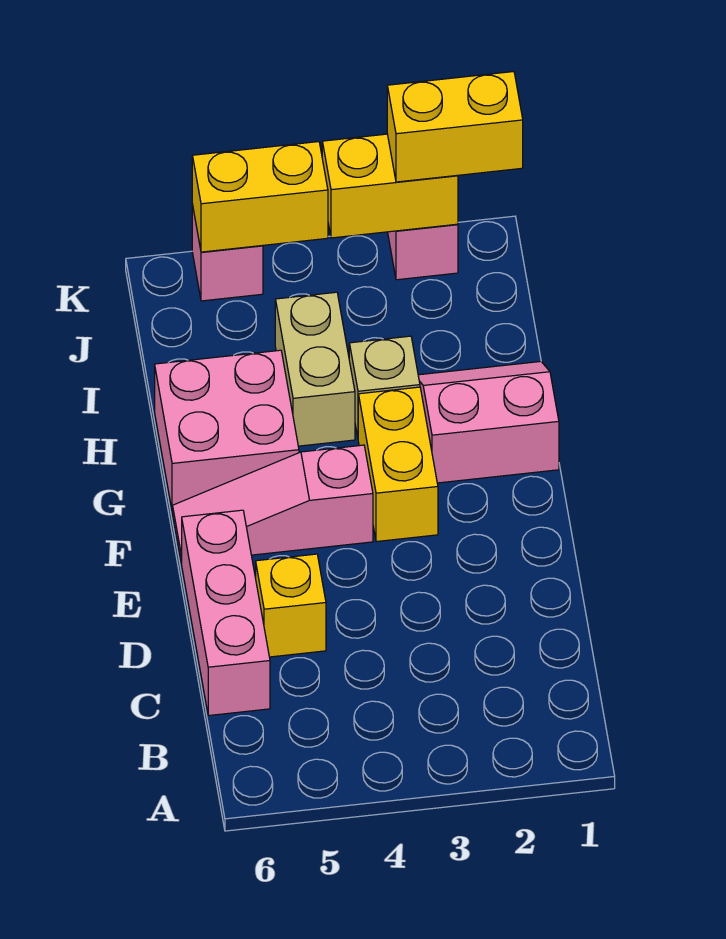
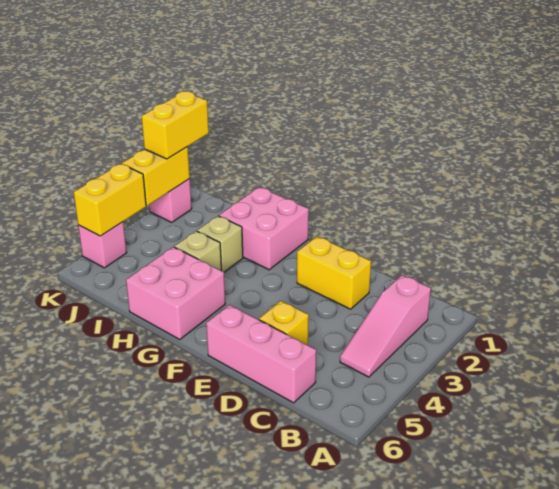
yellow 1x2 brick [358,387,438,542] -> yellow 1x2 brick moved to [297,236,371,309]
pink 1x3 slope [173,445,373,563] -> pink 1x3 slope moved to [340,275,431,377]
pink 2x2 slope [418,361,559,483] -> pink 2x2 brick [219,187,309,270]
tan 1x2 brick [275,292,355,446] -> tan 1x1 brick [174,231,221,270]

